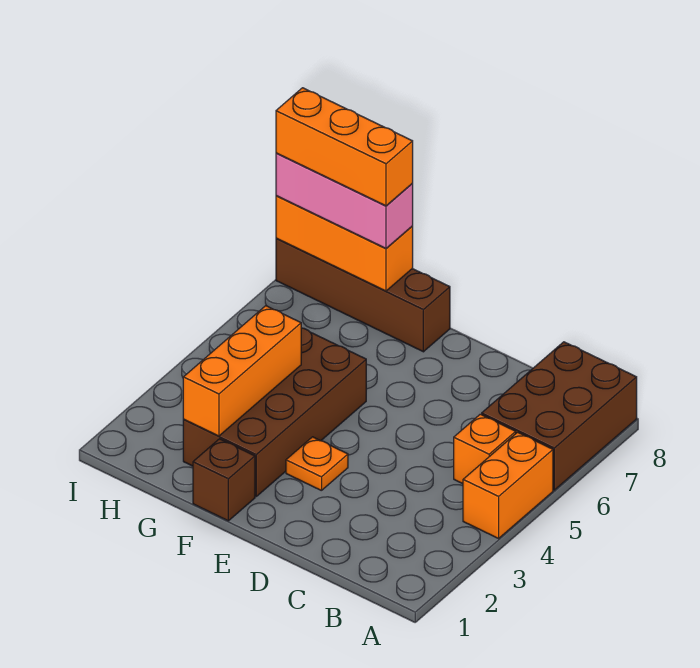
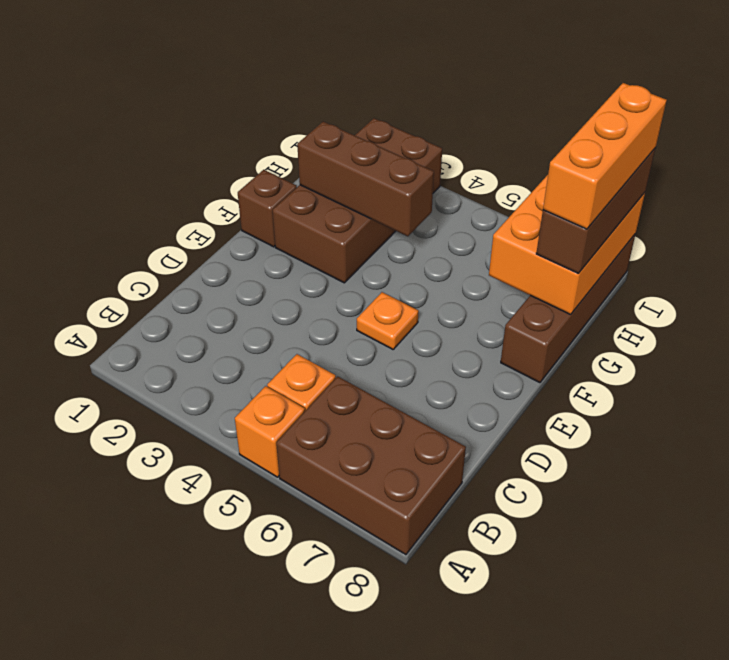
orange 1x2 brick [463,432,553,538] -> orange 1x1 brick [235,386,305,477]
orange 1x1 plate [286,437,348,491] -> orange 1x1 plate moved to [357,292,419,349]
brown 2x4 brick [183,328,366,496] -> brown 2x4 brick turned to [273,118,442,283]
orange 1x3 brick [183,306,301,436] -> brown 1x3 brick [297,121,434,236]
orange 1x3 brick [276,196,413,291] -> orange 2x3 brick [489,175,645,315]
pink 1x3 brick [276,153,413,249] -> brown 1x3 brick [536,149,655,274]

